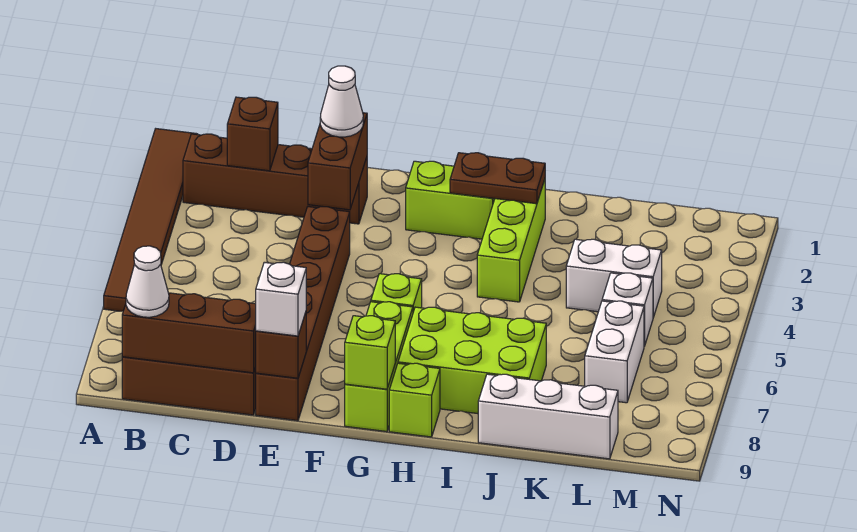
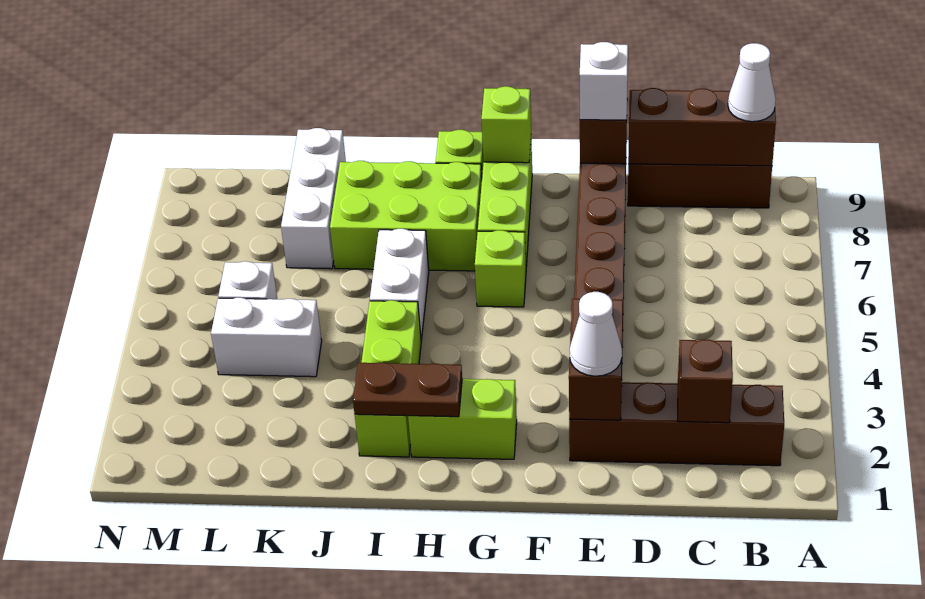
brown 1x6 tile [104,129,198,311] -> none
white 1x3 brick [478,374,618,459] -> white 1x3 brick turned to [281,128,346,269]
white 1x2 brick [585,301,644,403] -> white 1x2 brick moved to [370,229,429,340]

